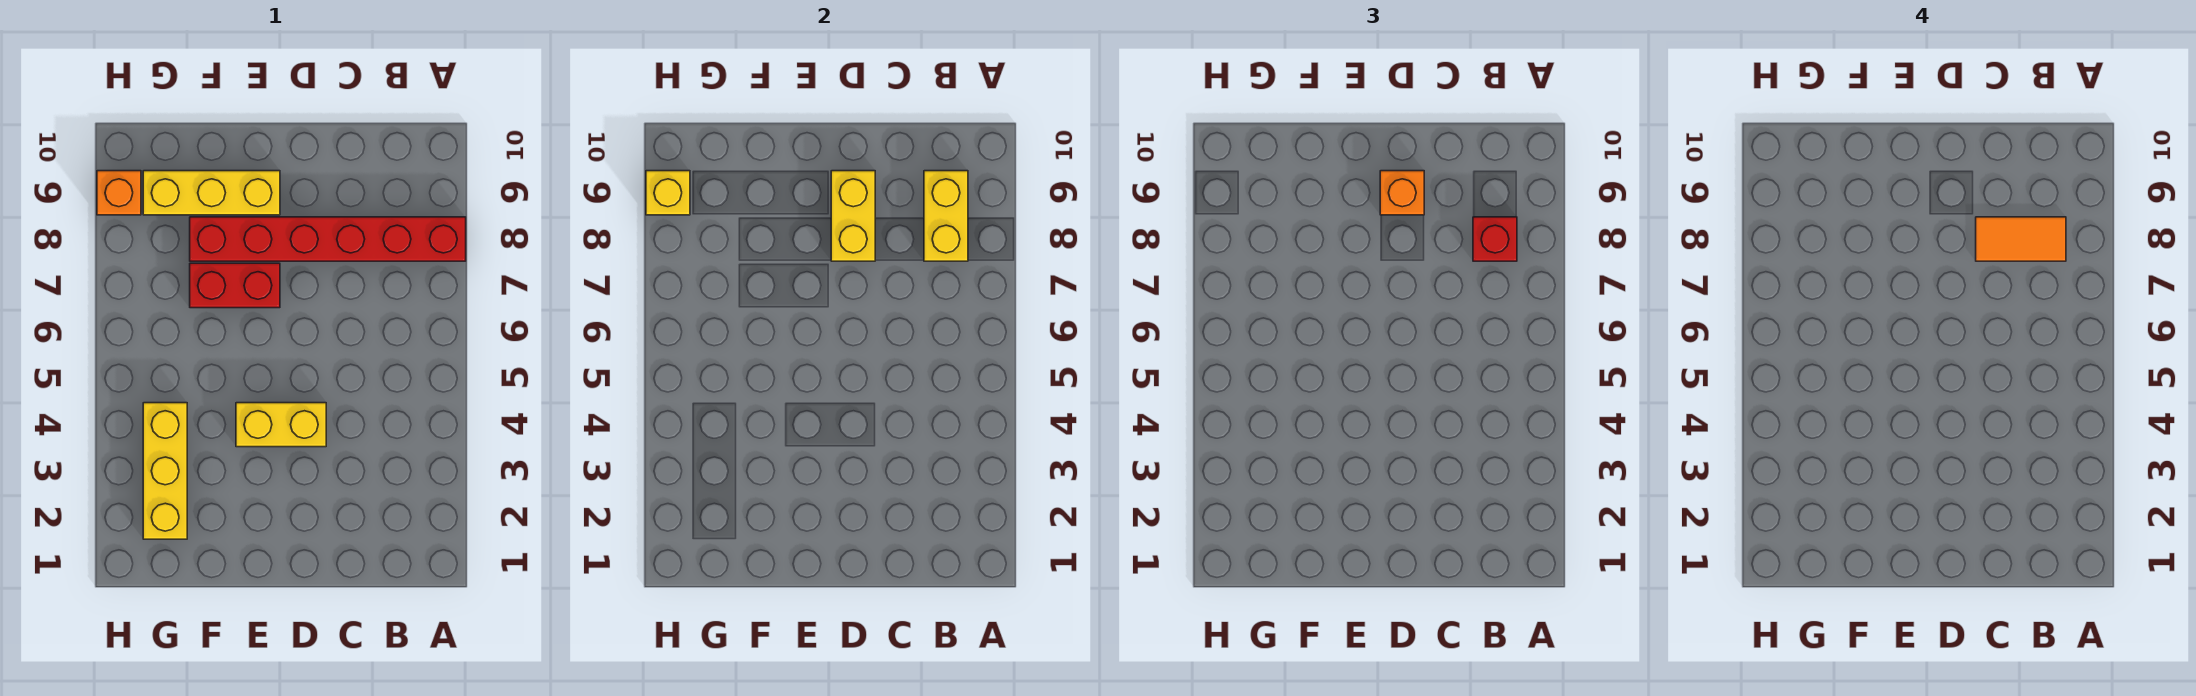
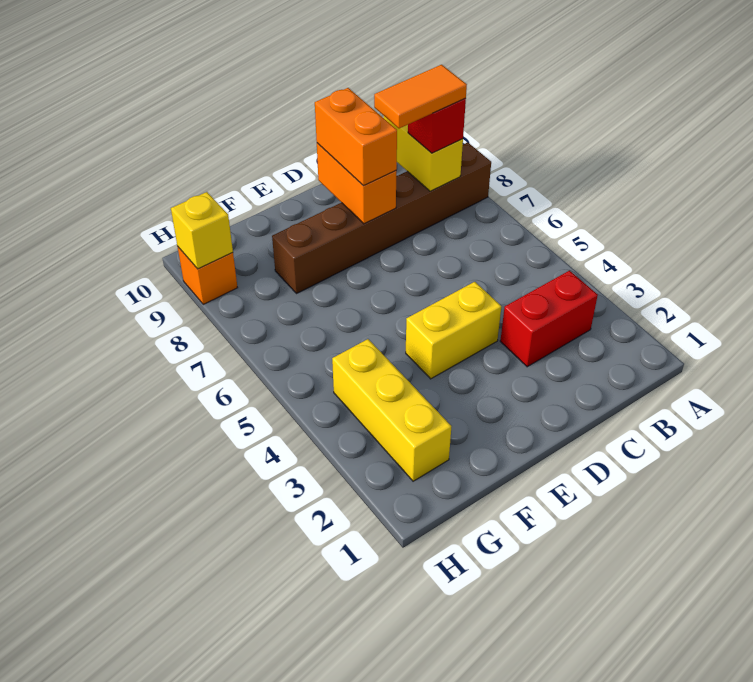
red 1x6 brick [190,217,466,261] -> brown 1x6 brick [272,142,491,293]
yellow 1x2 brick [831,171,875,261] -> orange 1x2 brick [317,143,396,224]
orange 1x1 brick [1380,171,1424,215] -> orange 1x2 brick [315,88,397,186]
red 1x2 brick [190,263,280,308] -> red 1x2 brick moved to [500,271,598,367]
yellow 1x3 brick [143,171,280,215] -> none

